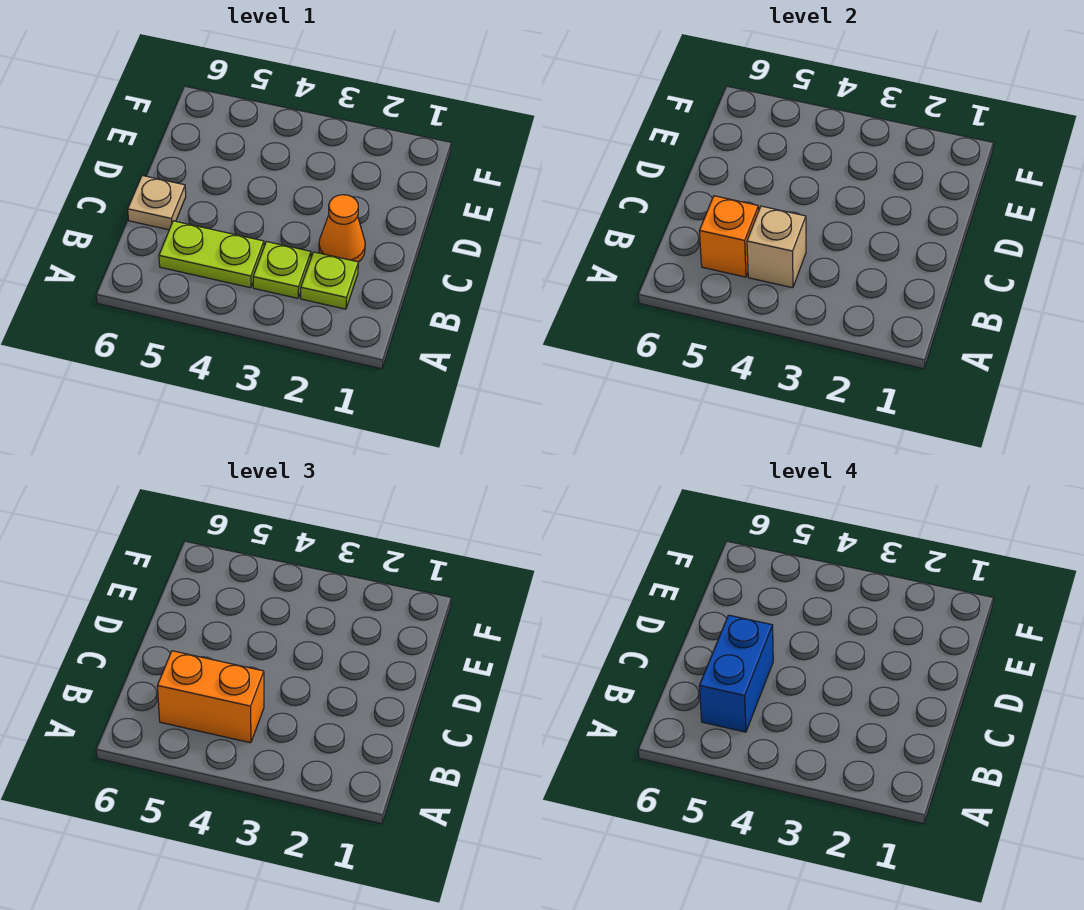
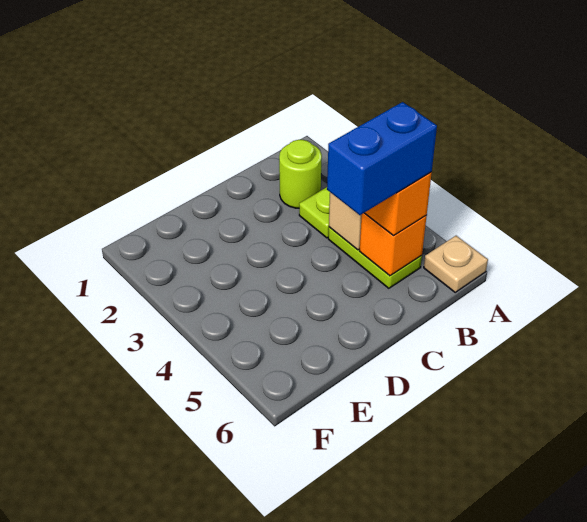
lime 1x1 plate [301,252,358,309] -> lime 1x1 round brick [279,140,322,208]
orange 1x1 cone [319,195,365,262] -> none
tan 1x1 plate [128,176,186,230] -> tan 1x1 plate moved to [424,236,488,292]

